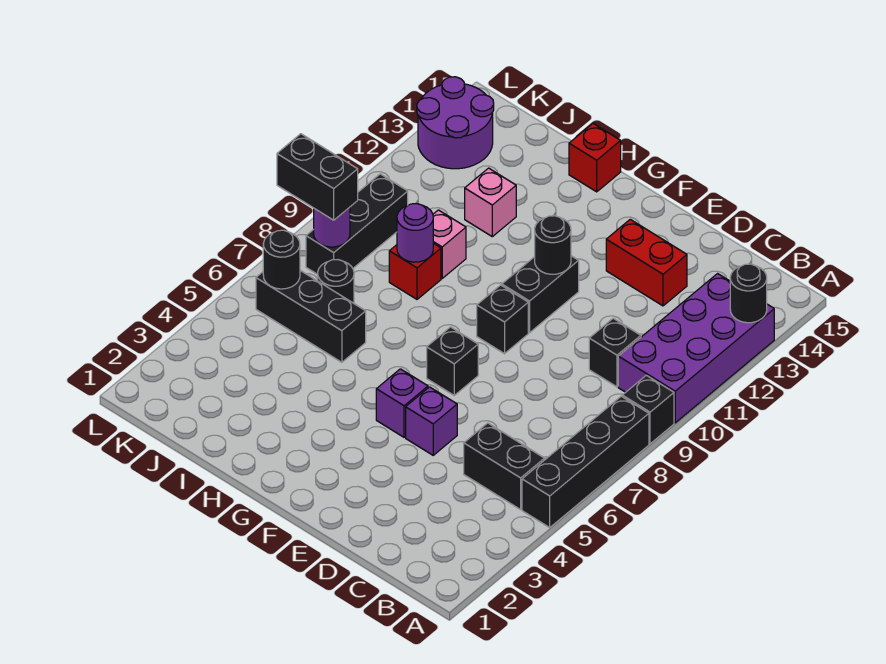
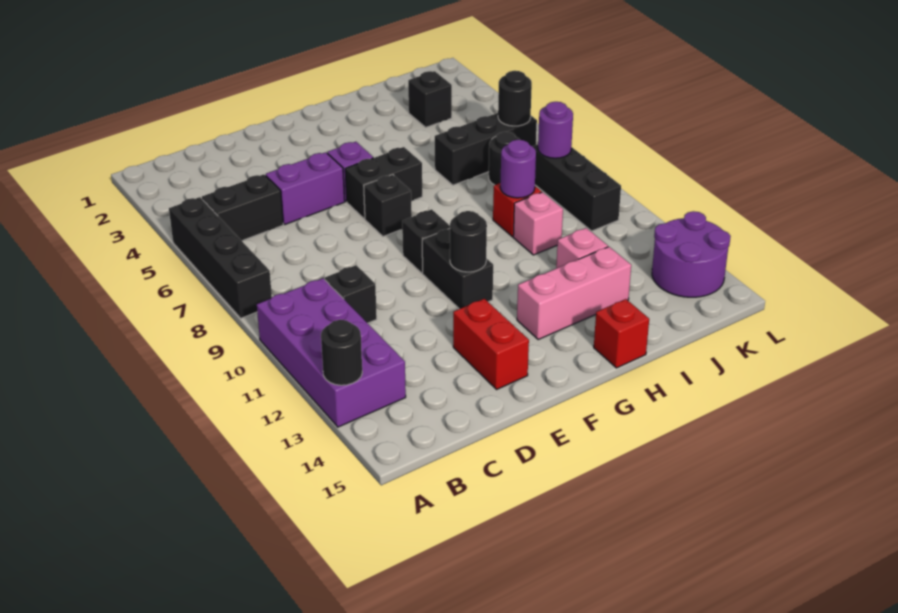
black 1x1 brick [622,375,674,444] -> black 1x1 brick moved to [408,71,452,127]
red 1x2 brick [606,219,687,306] -> red 1x2 brick turned to [453,299,529,389]
purple 1x1 brick [406,387,457,455] -> purple 1x2 brick [266,152,345,224]
none -> pink 1x3 brick [517,247,631,340]
black 1x2 brick [277,134,358,220] -> black 1x2 brick moved to [345,147,422,219]

